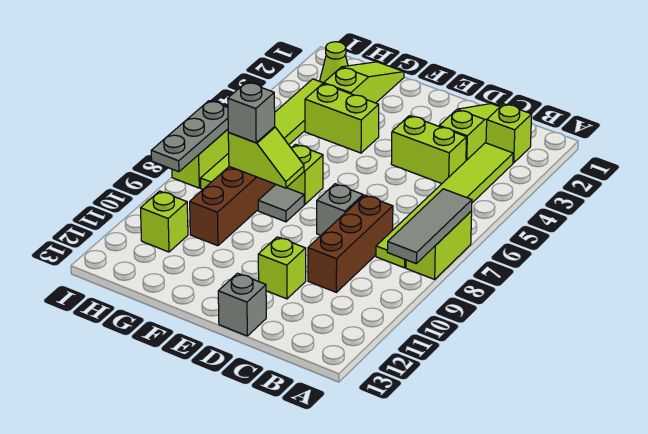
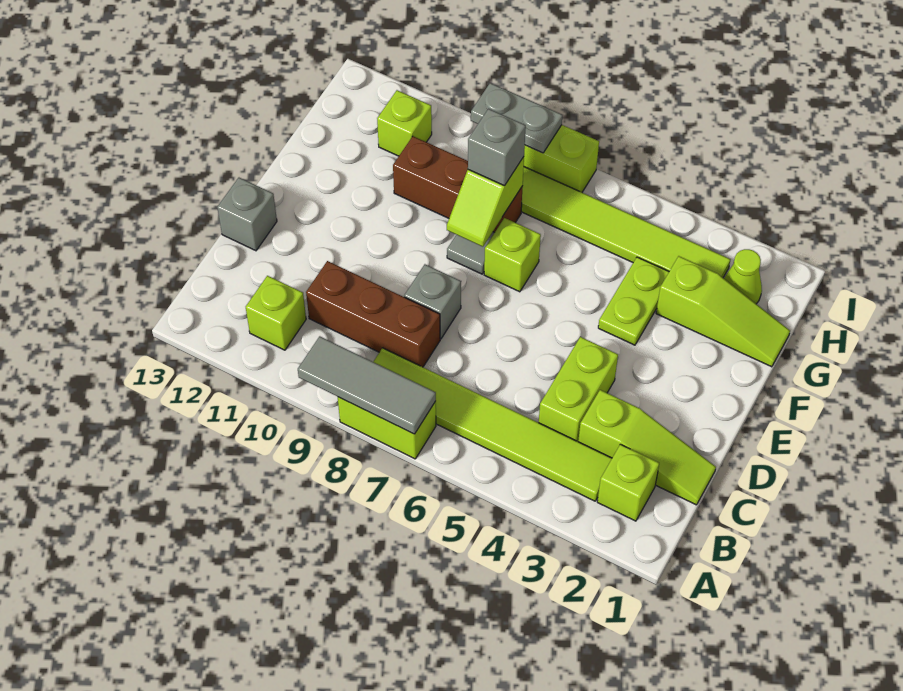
lime 1x1 brick [258,237,306,299] -> lime 1x1 brick moved to [246,276,306,350]
lime 1x2 brick [305,84,379,153] -> lime 1x2 plate [598,257,669,345]
grey 1x3 plate [151,101,228,172] -> grey 1x2 plate [471,83,562,153]

